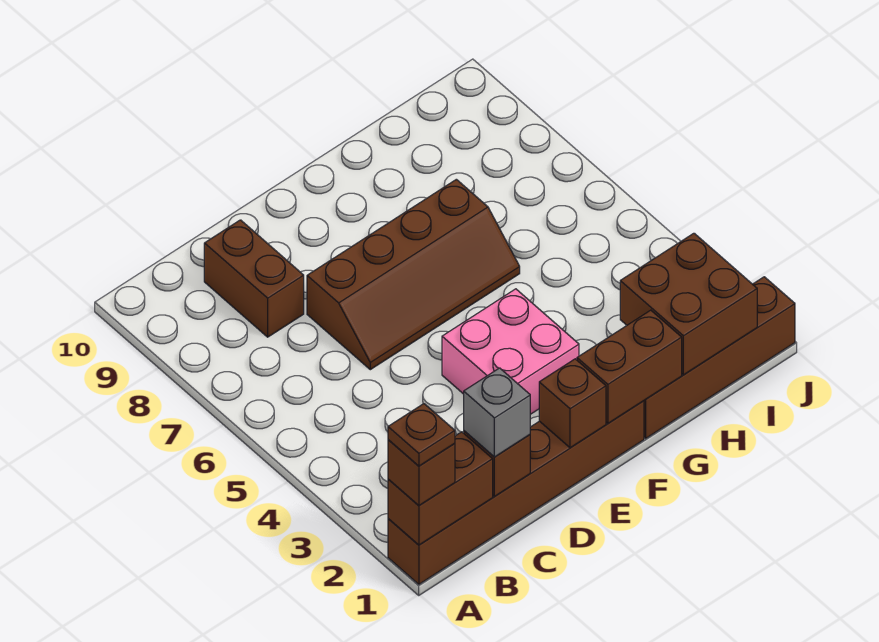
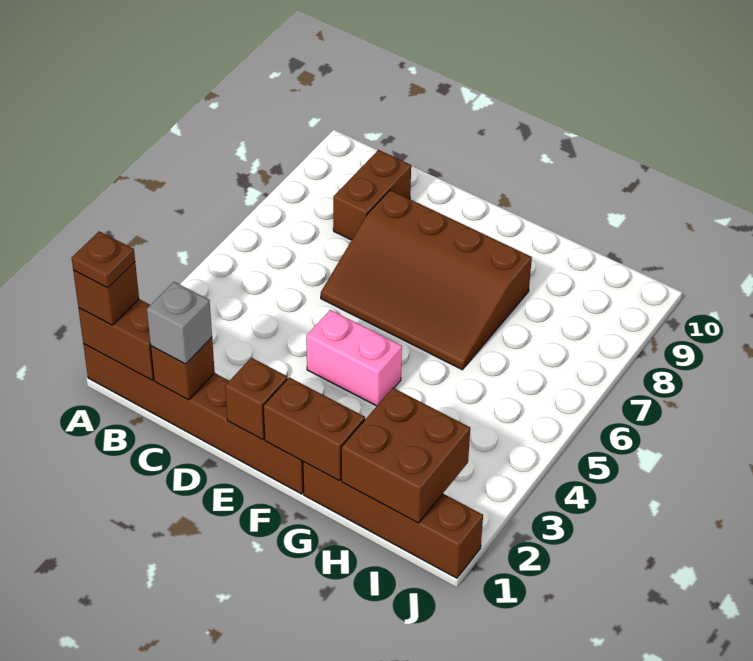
brown 2x4 slope [307,179,520,370] -> brown 3x4 slope [321,190,532,370]
pink 2x2 brick [442,289,579,414] -> pink 1x2 brick [306,310,402,406]

